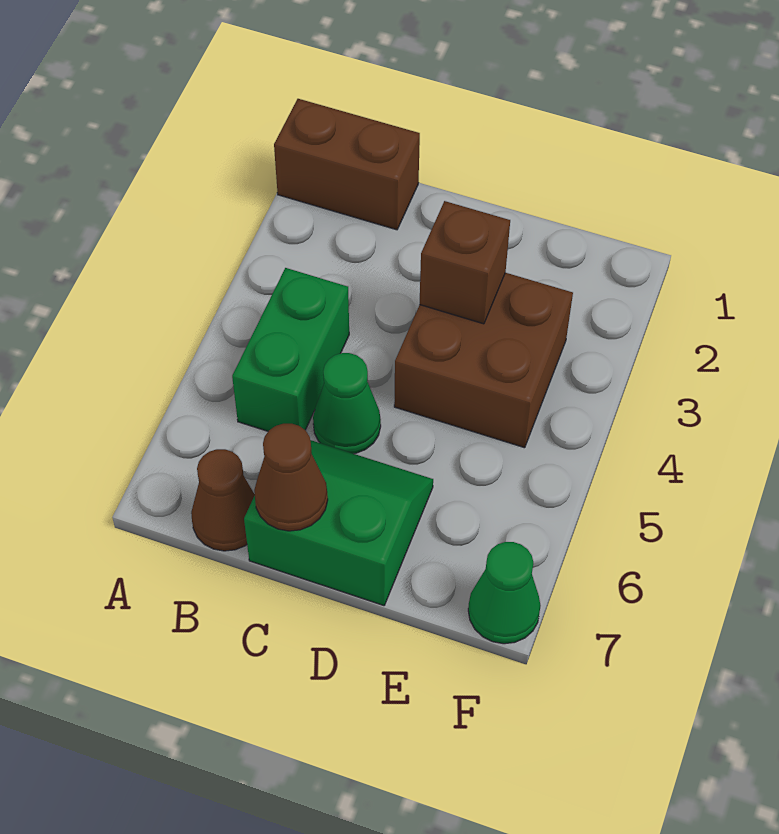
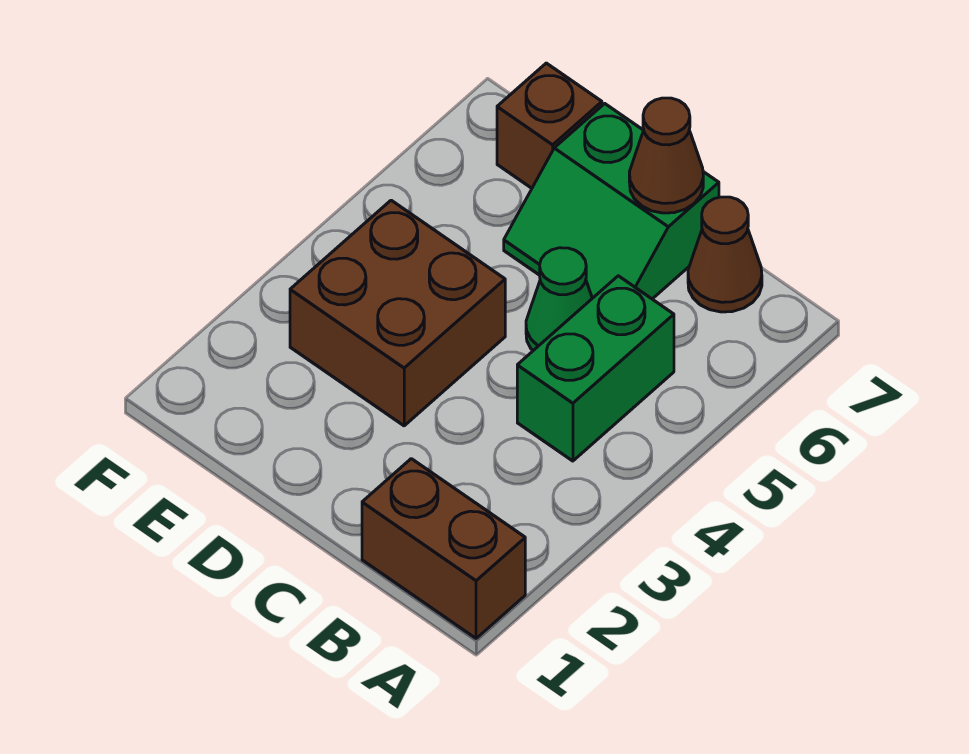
brown 1x1 brick [420,201,510,324] -> brown 1x1 brick moved to [497,63,602,188]
green 1x1 cone [468,542,541,644] -> none

